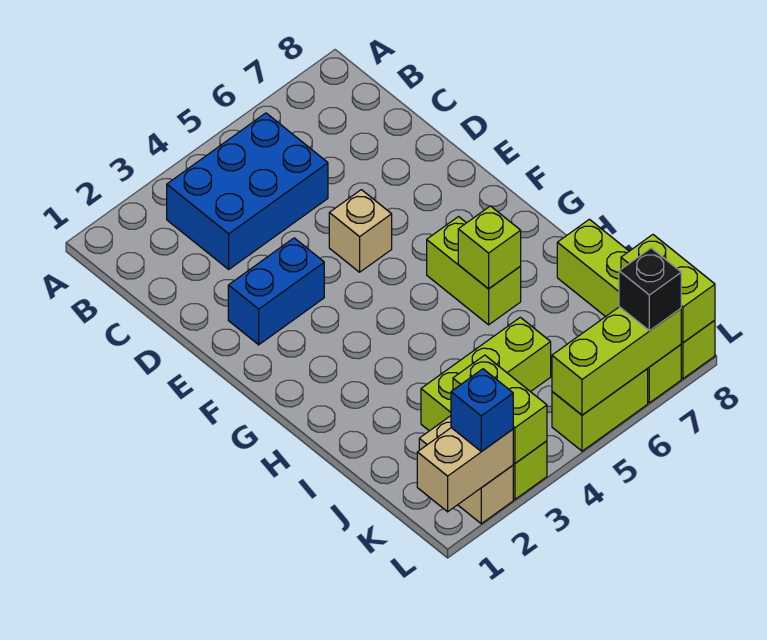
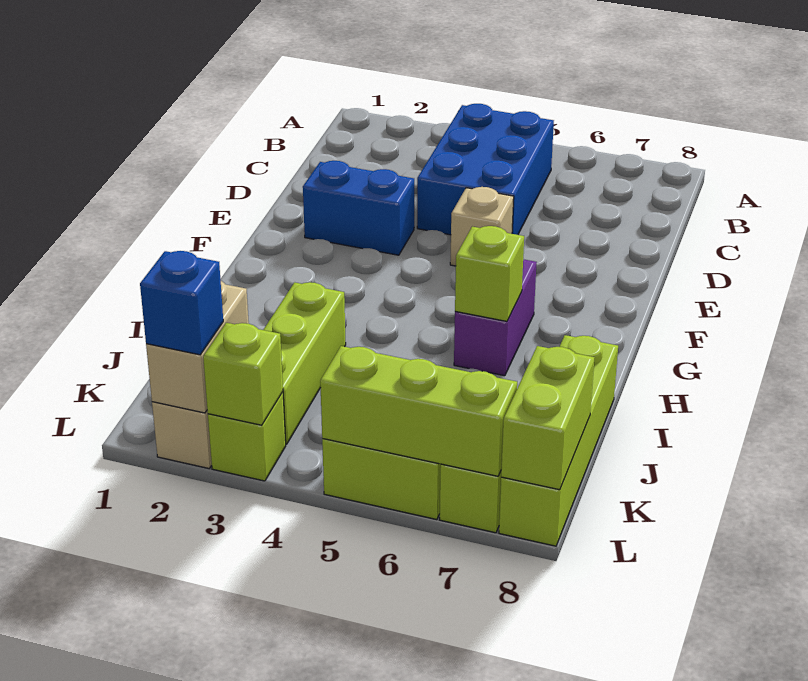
blue 2x3 brick [167,113,328,269] -> blue 2x3 brick turned to [417,104,554,235]
lime 1x2 brick [427,217,521,325] -> purple 1x2 brick [454,259,537,376]
lime 1x3 brick [421,317,551,431] -> lime 1x3 brick turned to [263,282,346,444]
lime 1x2 brick [453,355,547,463] -> lime 1x1 brick [203,323,283,425]
tan 1x2 brick [417,428,513,512] -> tan 1x2 brick turned to [146,281,249,413]
black 1x1 brick [619,248,681,331] -> none

